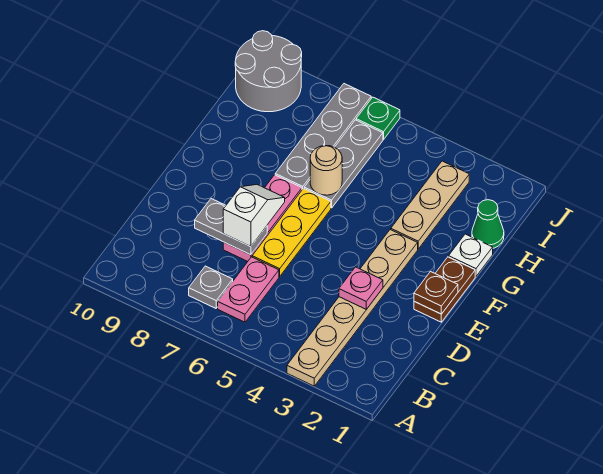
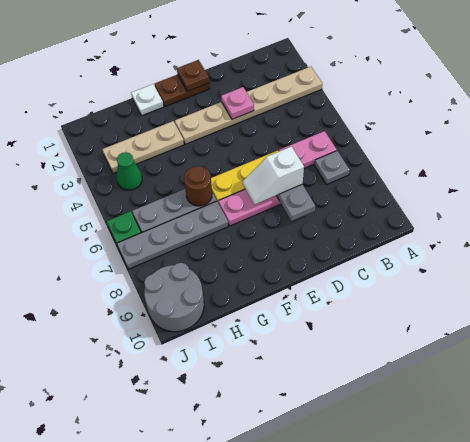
tan 1x1 round brick [310,146,342,195] -> brown 1x1 round brick [184,167,212,206]
green 1x1 cone [472,200,504,248] -> green 1x1 cone moved to [117,152,142,190]

